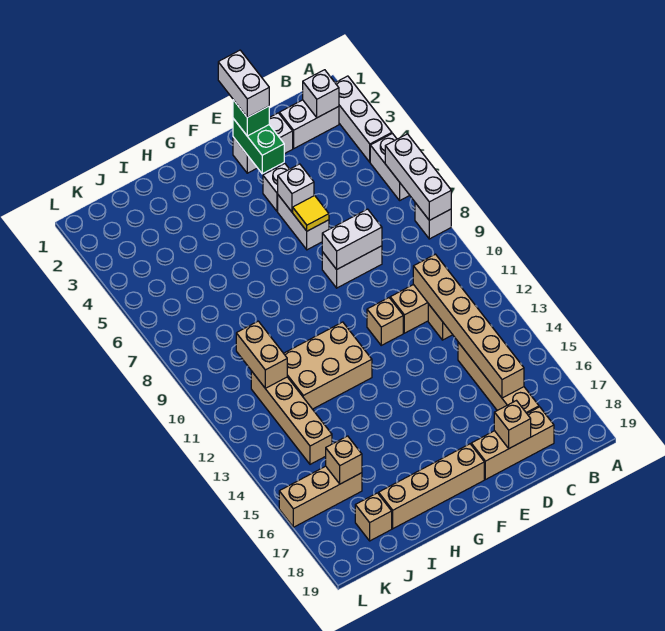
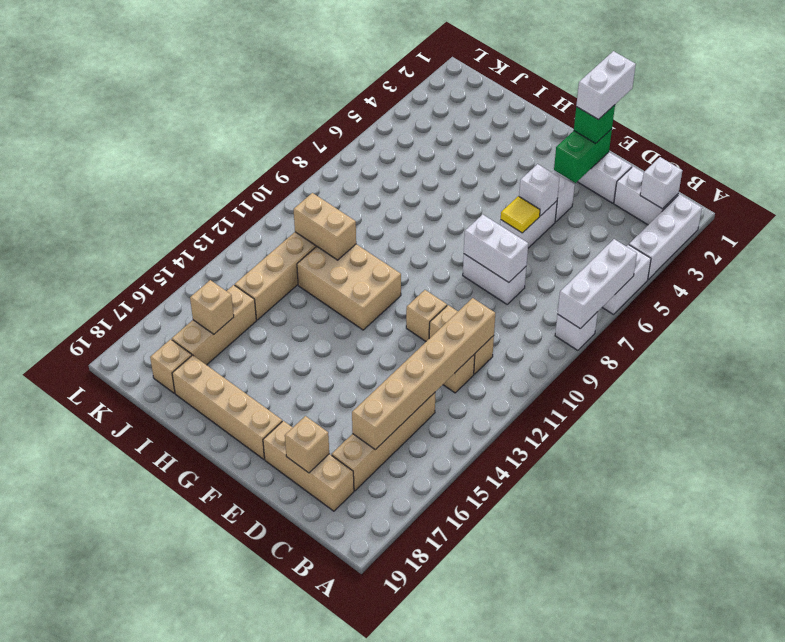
tan 1x2 brick [236,321,287,388] -> tan 1x2 brick turned to [294,193,356,260]
tan 1x3 brick [279,466,362,527] -> tan 1x3 brick turned to [172,285,256,365]

